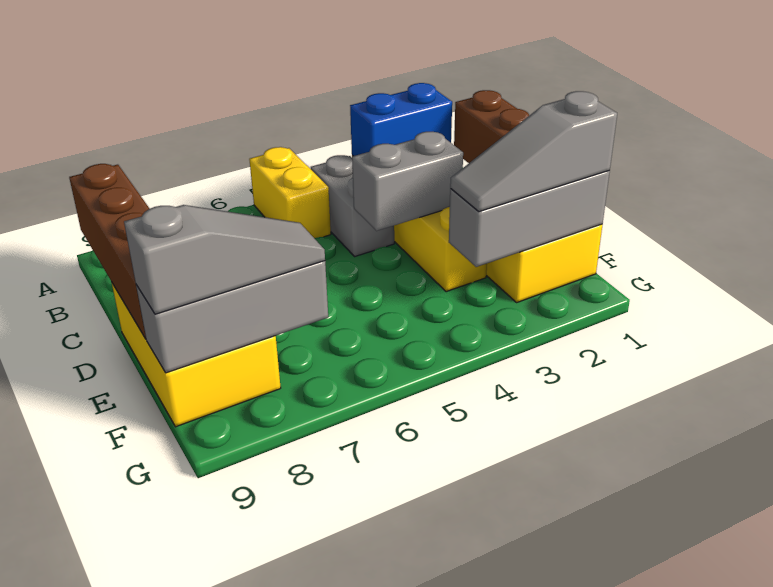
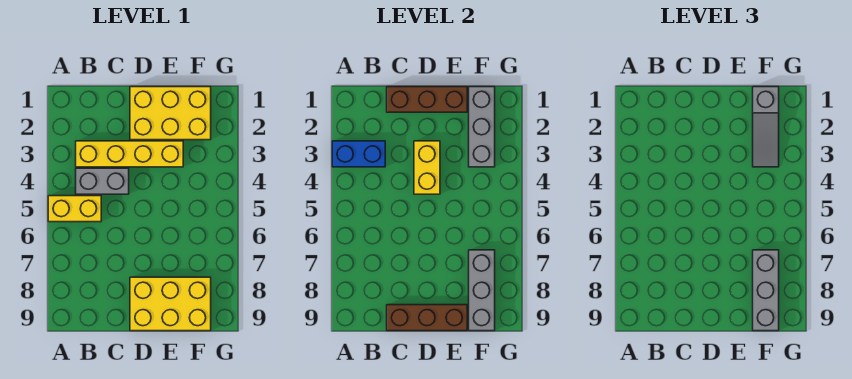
blue 1x2 brick [350,83,452,156] -> blue 1x2 brick turned to [332,141,385,167]
brown 1x4 brick [69,164,150,339] -> brown 1x3 brick [387,305,467,331]
grey 1x2 brick [352,132,463,231] -> yellow 1x2 brick [414,141,440,194]
grey 1x3 slope [124,205,325,314] -> grey 1x3 brick [753,250,779,331]

